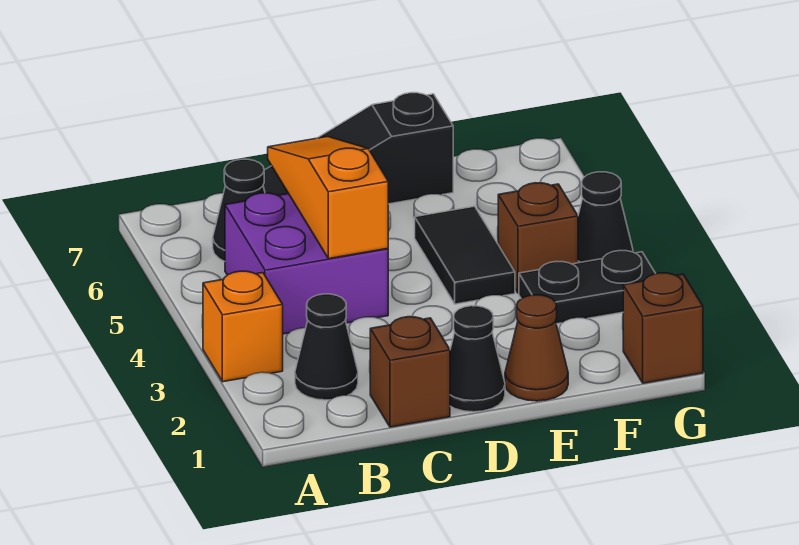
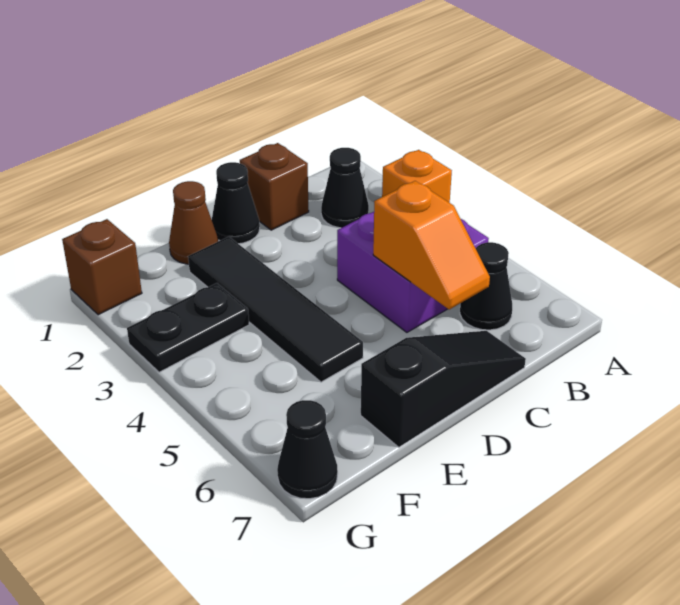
orange 1x3 slope [268,137,388,259] -> orange 1x2 slope [373,181,490,309]
black 1x2 tile [415,206,515,304] -> black 1x4 tile [188,237,363,382]
brown 1x1 brick [498,183,578,293] -> none
black 1x1 cone [578,172,633,263] -> black 1x1 cone moved to [277,400,338,499]

